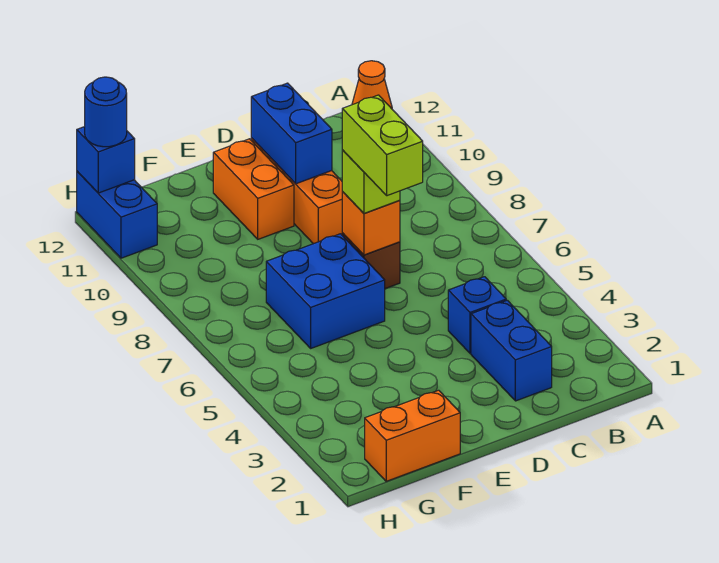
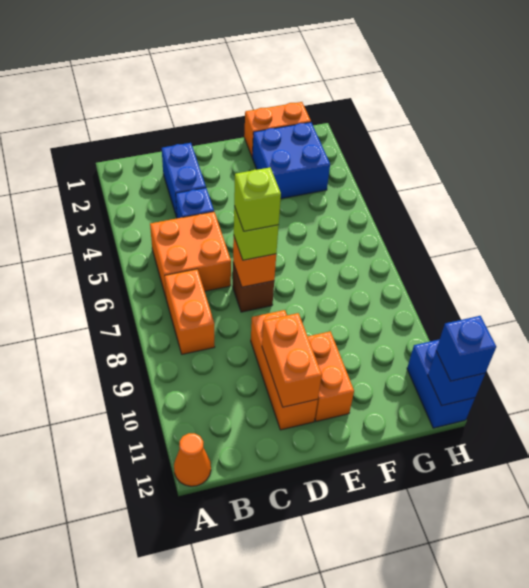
none -> orange 2x2 brick [150,212,231,297]
none -> orange 1x2 brick [165,269,215,354]
lime 1x2 brick [342,95,423,196] -> lime 1x1 brick [234,168,281,231]
blue 1x2 brick [251,83,332,184] -> orange 1x2 brick [262,313,322,407]
blue 2x2 brick [266,234,385,348] -> blue 2x2 brick moved to [252,122,330,199]
blue 1x1 round brick [85,77,127,147] -> blue 1x1 brick [436,316,496,381]

